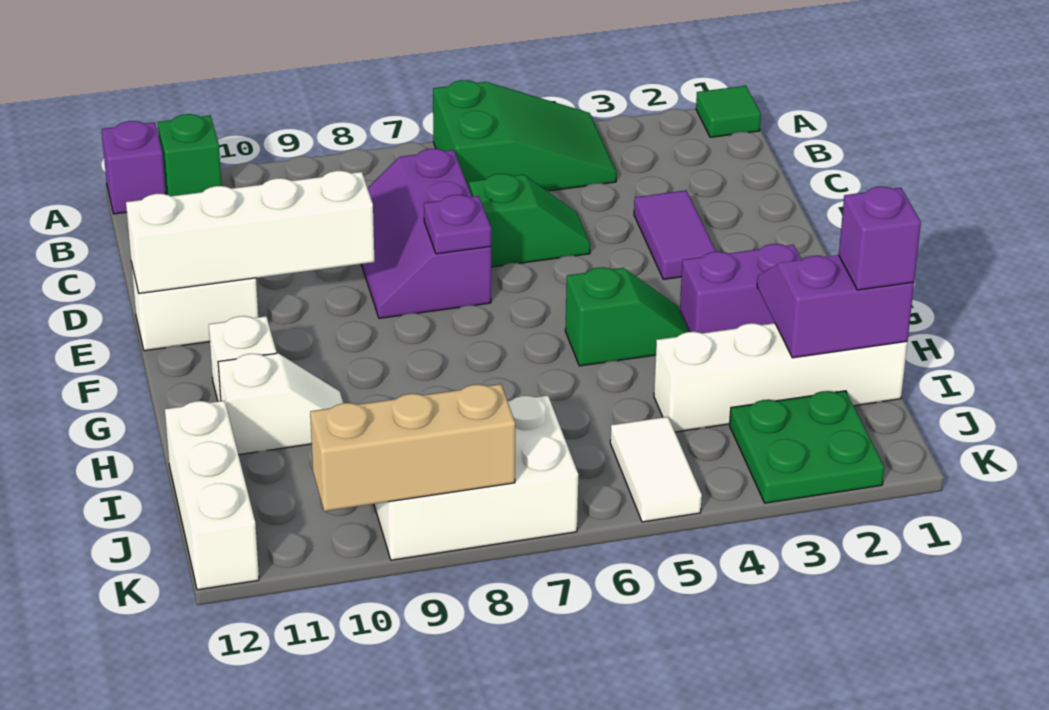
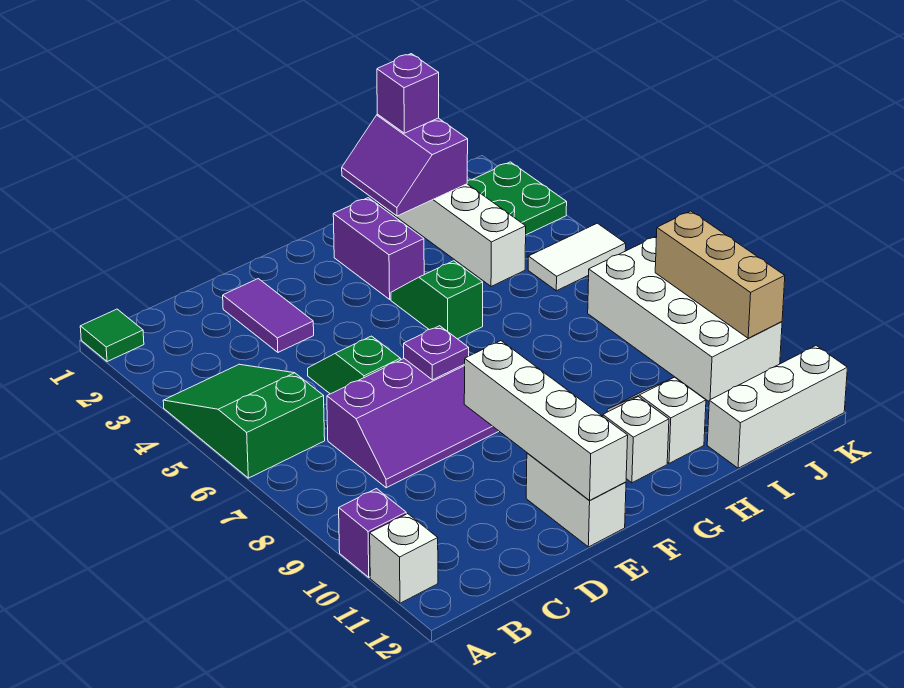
green 1x1 brick [158,114,222,196] -> white 1x1 brick [370,514,438,603]
purple 1x1 brick [101,121,166,214] -> purple 1x1 brick moved to [339,489,406,577]
purple 1x2 tile [634,190,716,279] -> purple 1x2 tile turned to [223,279,314,352]
white 2x3 brick [374,396,578,560] -> white 2x4 brick [588,236,782,401]

